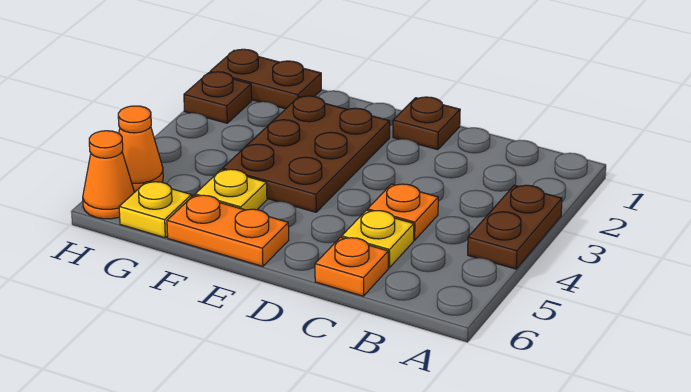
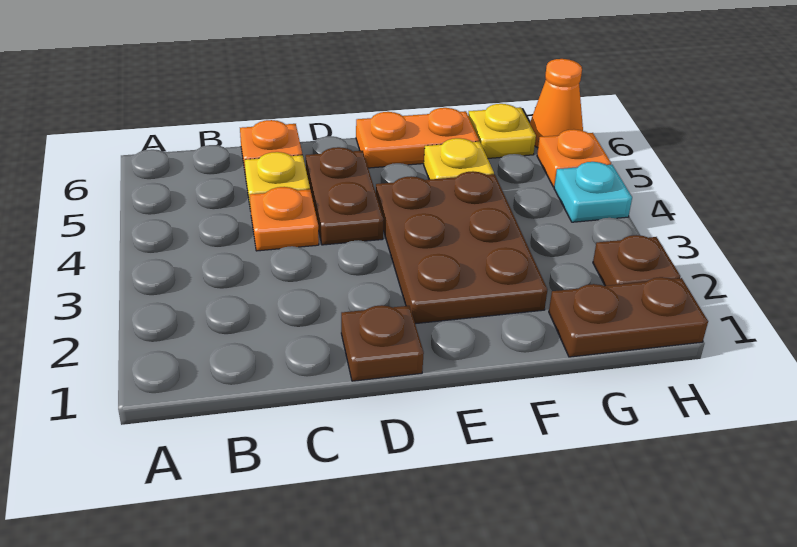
brown 1x2 plate [468,185,562,269] -> brown 1x2 plate moved to [306,147,384,245]
none -> cyan 1x1 plate [554,162,632,222]
orange 1x1 cone [118,106,163,192] -> orange 1x1 plate [537,129,611,187]

